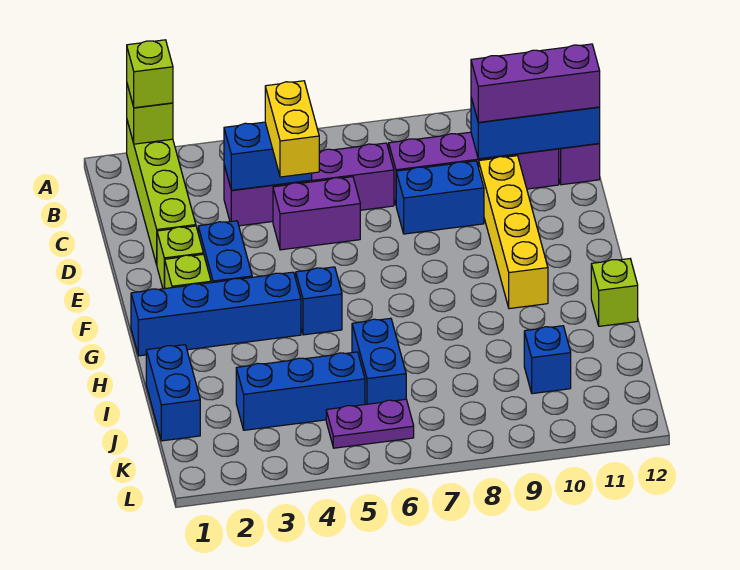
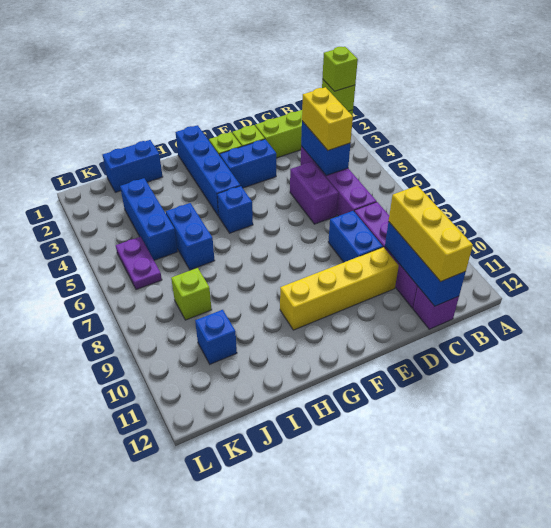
yellow 1x2 brick [265,81,319,177] -> yellow 1x2 brick turned to [302,87,353,150]
purple 1x3 brick [471,44,600,122] -> yellow 1x3 brick [389,186,473,282]
lime 1x1 brick [591,259,638,326] -> lime 1x1 brick moved to [171,268,212,320]
blue 1x2 brick [352,318,406,405] -> blue 1x2 brick turned to [166,203,215,270]

